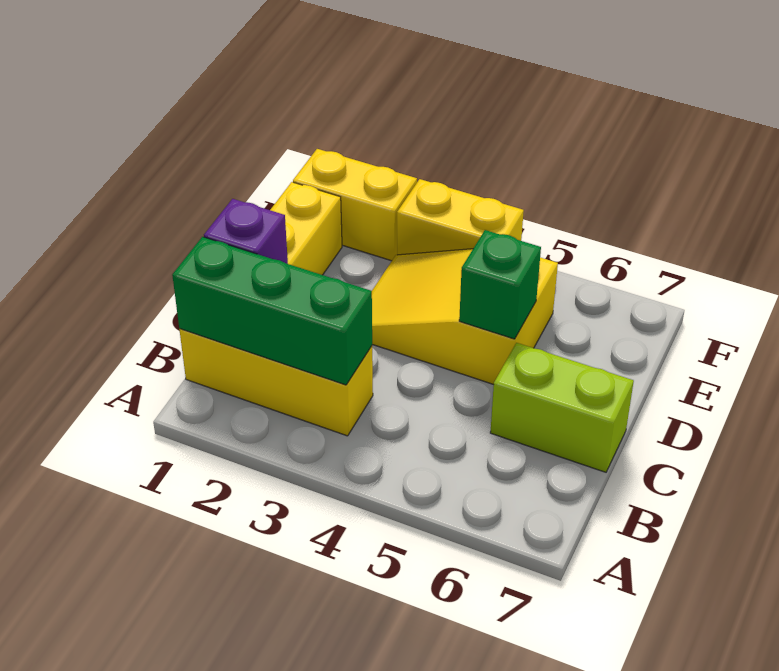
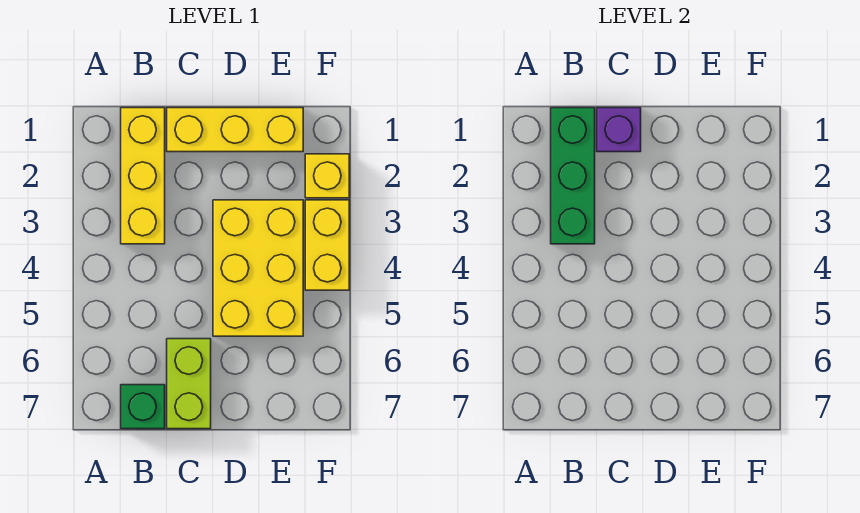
yellow 2x3 slope [372,249,558,385] -> yellow 2x3 brick [213,200,303,336]
green 1x1 brick [459,230,541,339] -> green 1x1 brick moved to [121,385,165,429]
yellow 1x2 brick [293,149,417,261] -> yellow 1x1 brick [305,154,349,198]

